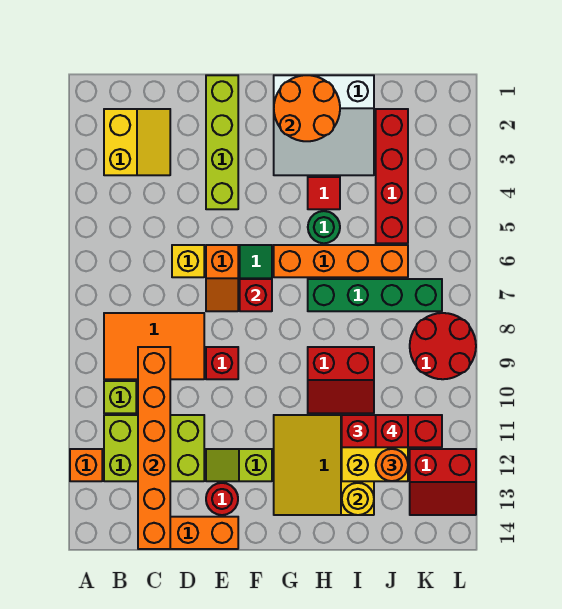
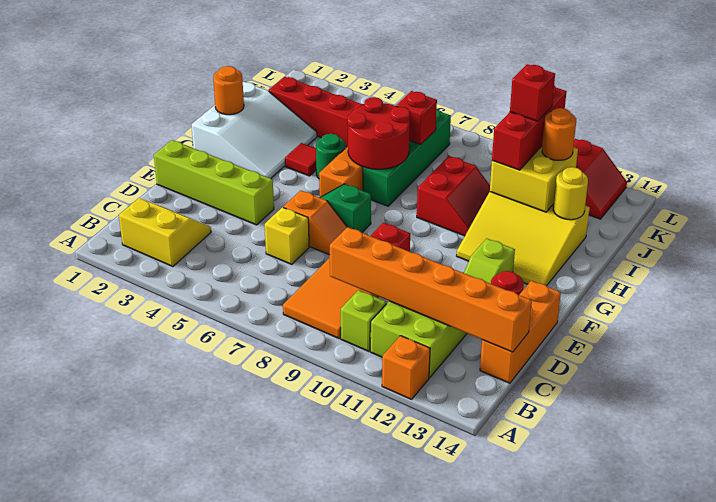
red 1x1 brick [240,279,272,311] -> red 1x1 brick moved to [396,91,437,144]
orange 2x2 round brick [274,75,340,141] -> orange 1x1 round brick [213,66,244,115]
red 2x2 round brick [410,313,476,379] -> red 2x2 round brick moved to [347,97,410,169]

